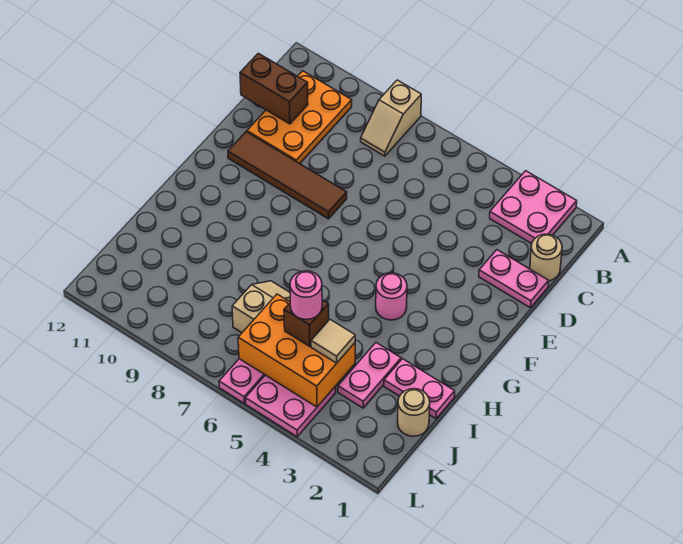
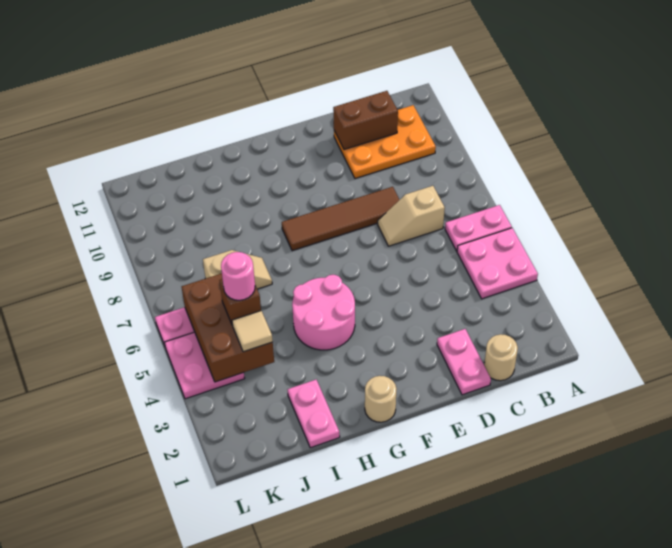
pink 2x2 plate [490,171,577,244] -> pink 2x2 plate moved to [457,228,538,299]
tan 1x2 slope [361,80,421,156] -> tan 1x2 slope moved to [377,186,445,246]
brown 1x2 brick [240,53,308,124] -> brown 1x2 brick turned to [333,91,398,150]
brown 1x4 tile [228,132,347,219] -> brown 1x4 tile turned to [282,187,399,251]
pink 1x1 round brick [376,273,407,320] -> pink 2x2 round brick [292,275,355,350]
pink 1x2 plate [338,343,401,408] -> pink 1x2 plate moved to [445,205,512,251]
tan 1x1 round brick [398,389,430,436] -> tan 1x1 round brick moved to [365,376,397,422]
orange 2x3 brick [238,294,355,407] -> brown 2x3 brick [182,273,274,382]

